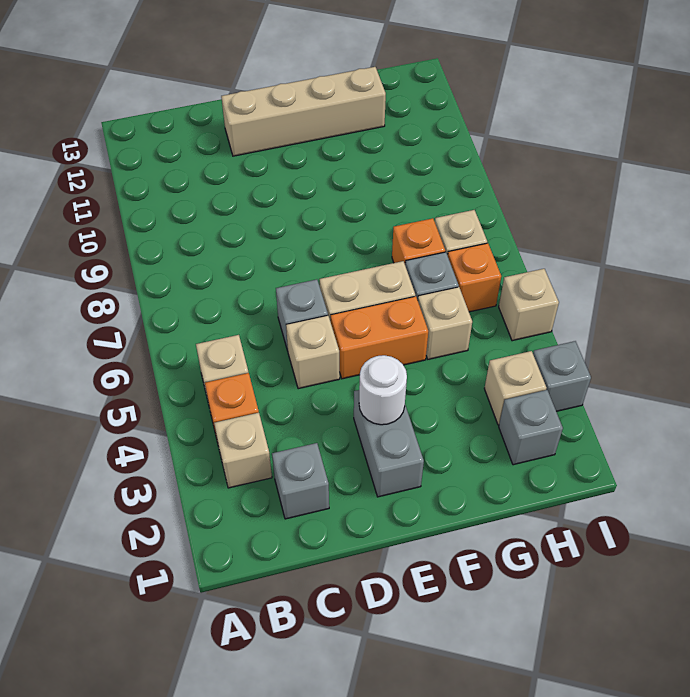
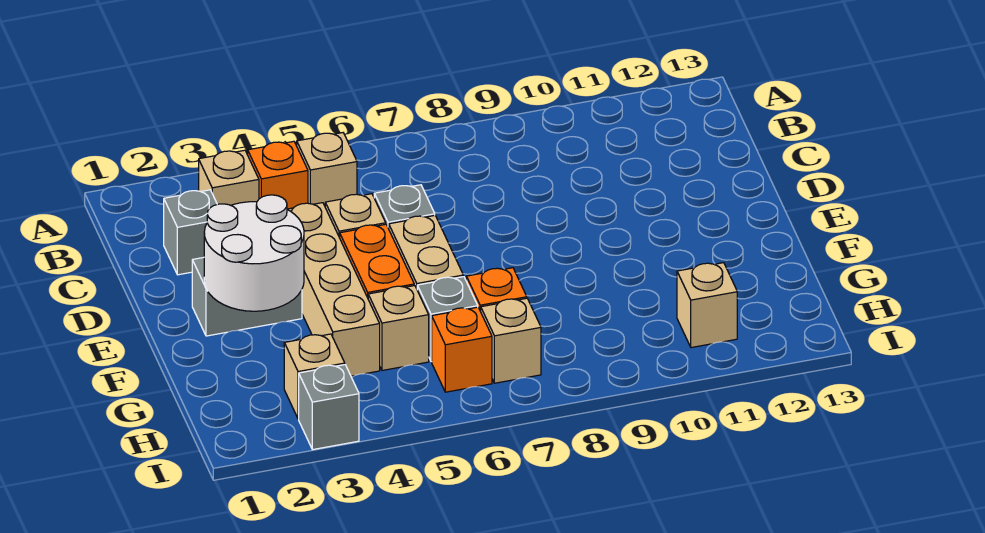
tan 1x4 brick [221,67,386,156] -> tan 1x4 brick moved to [287,203,380,376]
white 1x1 round brick [359,355,407,425] -> white 2x2 round brick [204,195,304,311]
grey 1x1 brick [499,390,563,465] -> none
tan 1x1 brick [499,269,559,341] -> tan 1x1 brick moved to [677,263,737,348]

